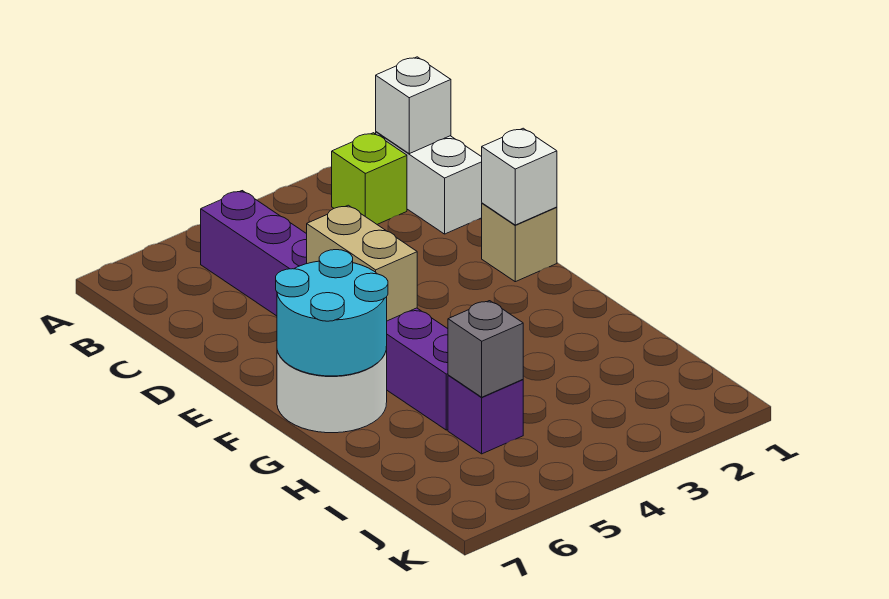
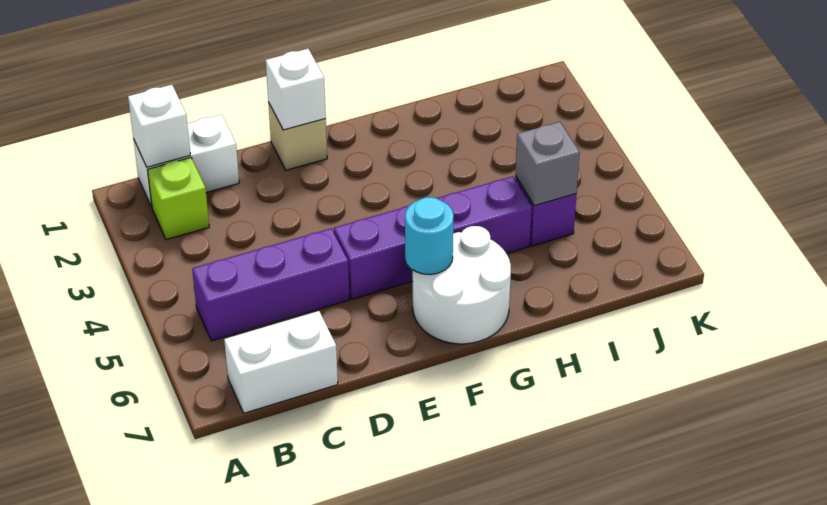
none -> white 1x2 brick [224,311,338,413]
tan 1x2 brick [307,205,417,321] -> none
cyan 2x2 round brick [276,250,388,376] -> cyan 1x1 round brick [405,197,454,275]

